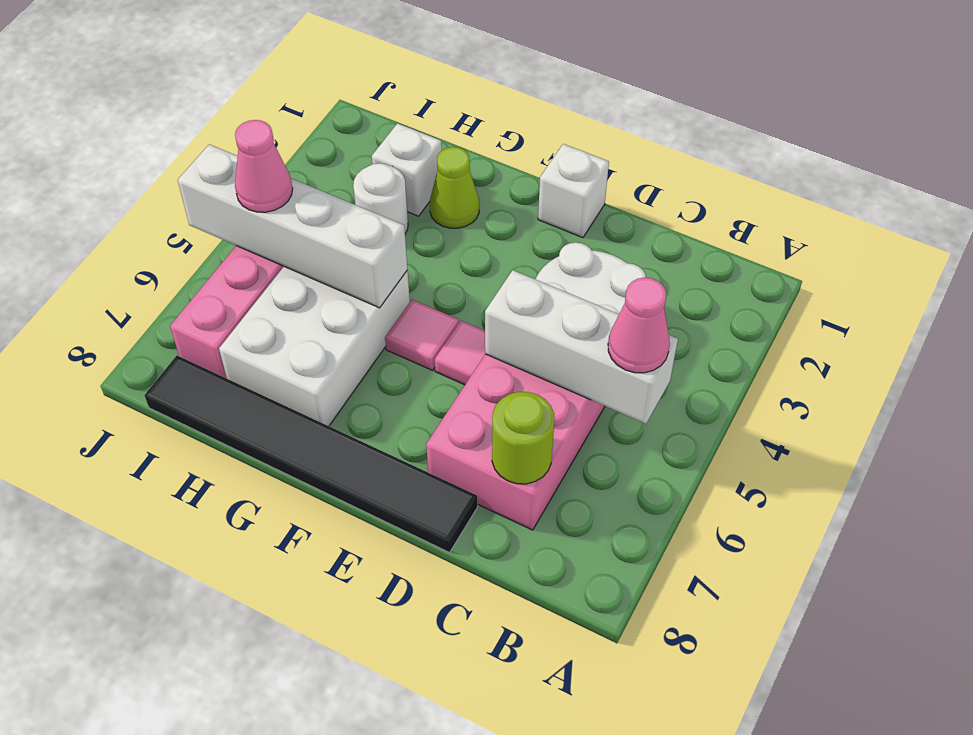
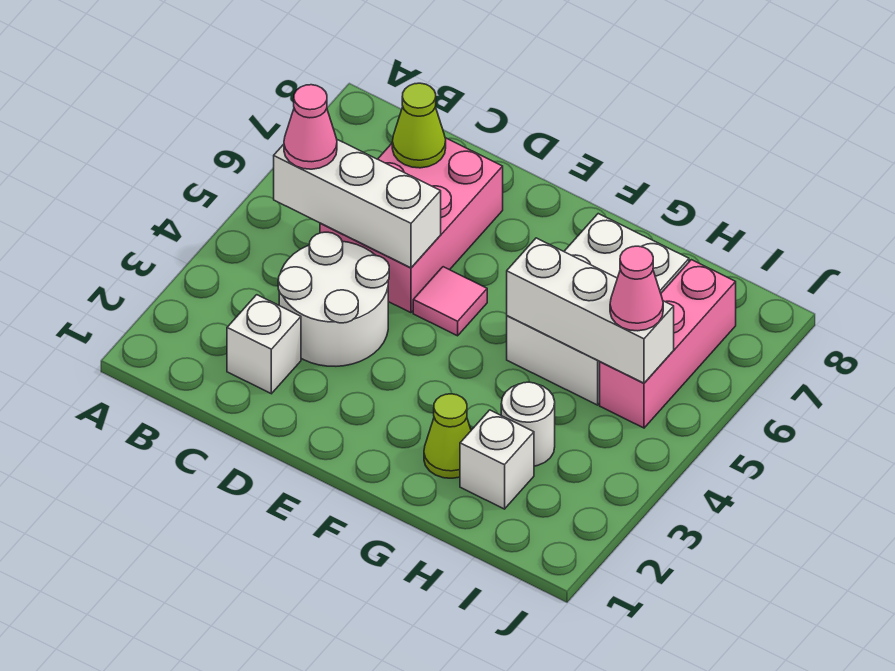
lime 1x1 round brick [492,392,554,484] -> lime 1x1 cone [392,83,446,168]
black 1x6 tile [145,356,478,553] -> none
white 1x1 brick [538,144,609,238] -> white 1x1 brick moved to [227,295,301,394]
pink 1x1 tile [385,300,459,370] -> none
white 1x4 brick [178,144,407,308] -> white 1x3 brick [507,238,674,383]

